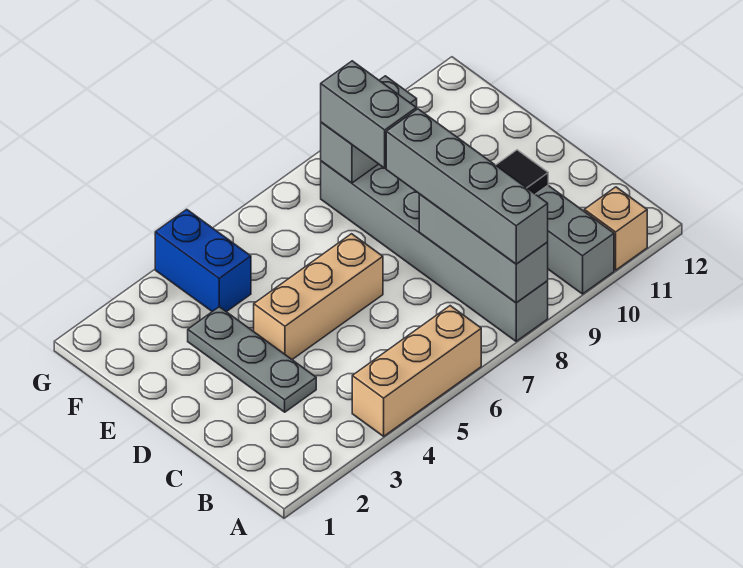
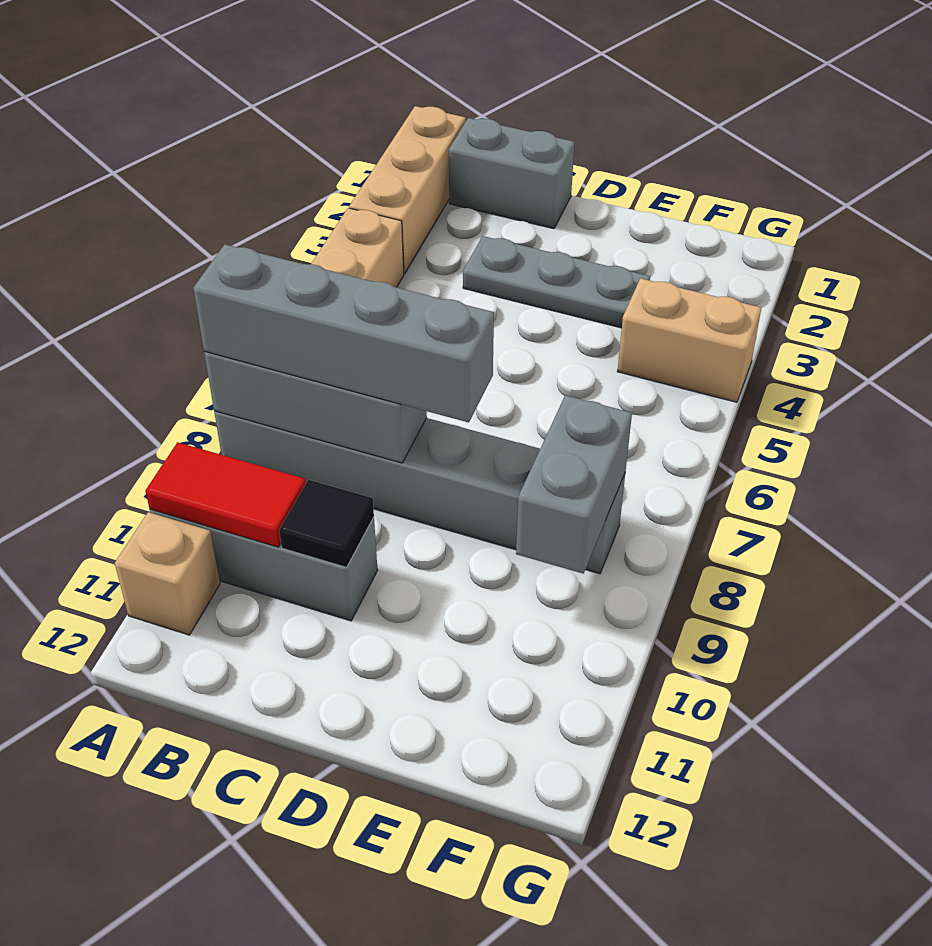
none -> red 1x2 tile [145,442,306,547]
tan 1x3 brick [254,234,383,359] -> tan 1x3 brick moved to [349,106,466,274]
grey 1x2 brick [321,61,416,168] -> grey 1x2 brick moved to [449,118,574,229]
blue 1x2 brick [155,209,251,312] -> tan 1x2 brick [617,278,761,402]

